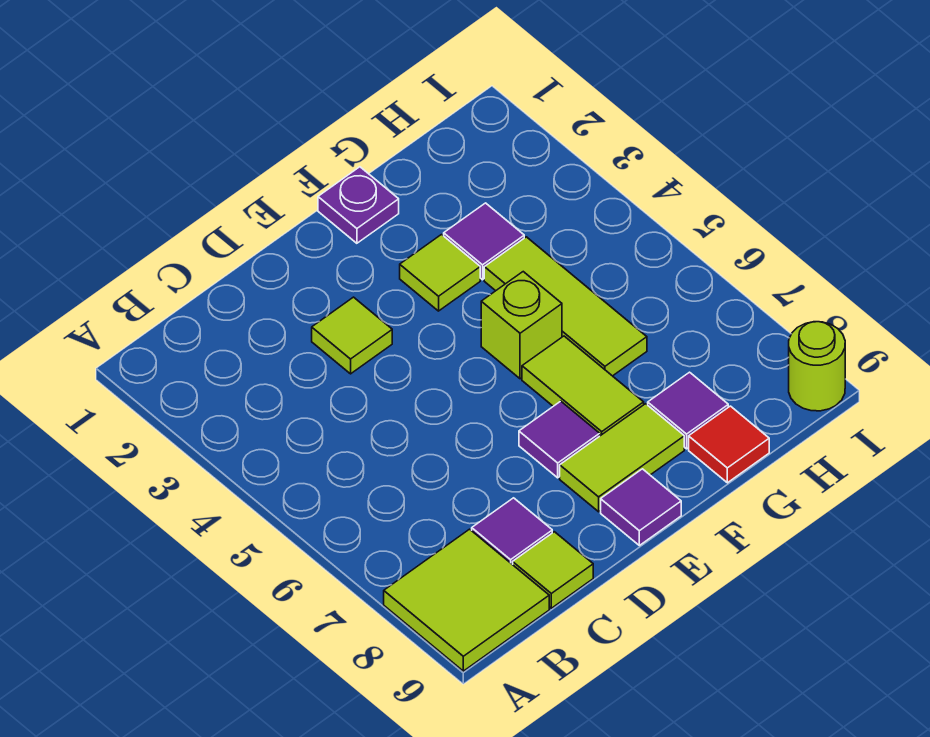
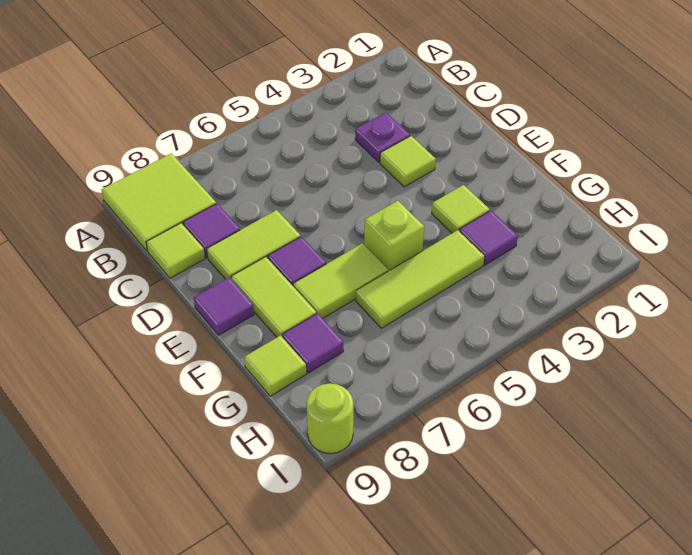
none -> lime 1x2 tile [207,210,300,279]
purple 1x1 plate [318,167,399,243] -> purple 1x1 plate moved to [355,112,410,162]
red 1x1 tile [689,406,769,483] -> lime 1x1 tile [244,335,306,396]

